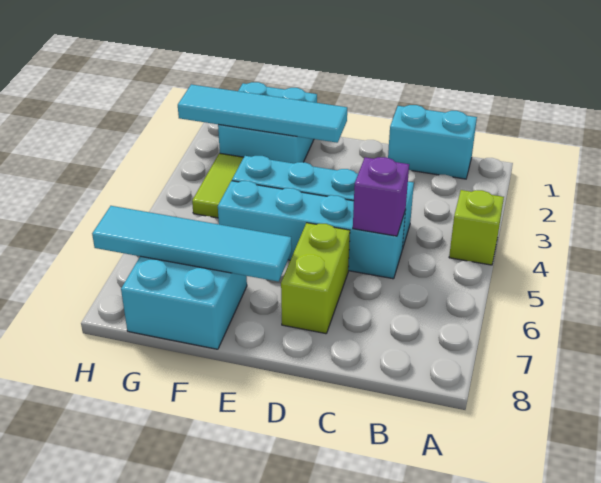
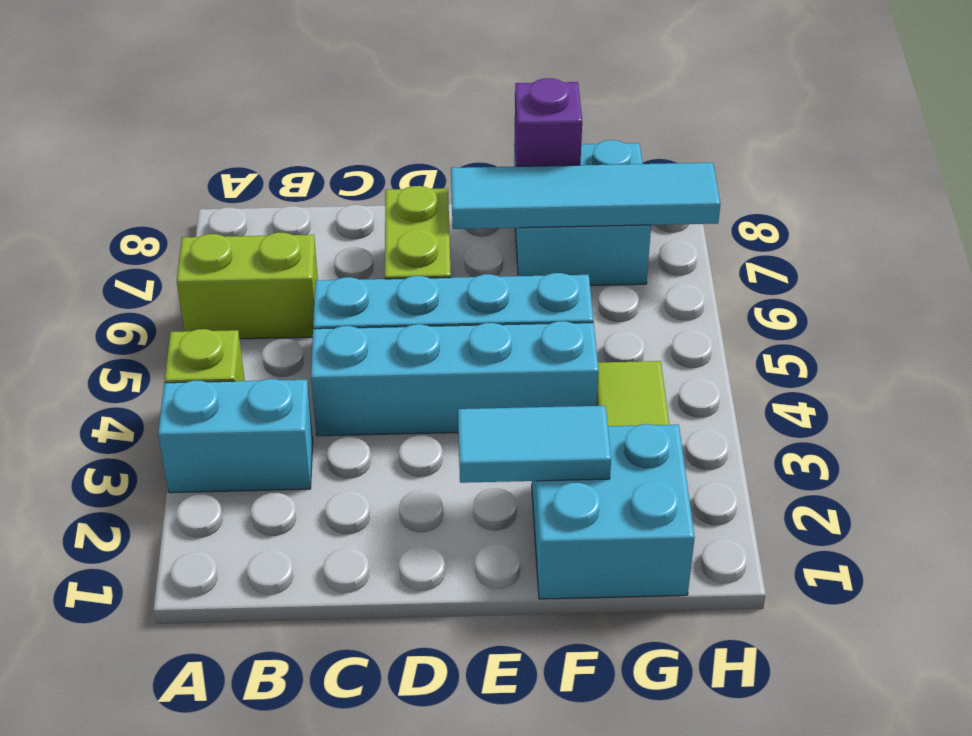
none -> lime 1x2 brick [177,233,318,339]
cyan 1x2 brick [388,105,477,179] -> cyan 1x2 brick moved to [158,379,313,493]
purple 1x1 brick [353,157,409,236] -> purple 1x1 brick moved to [514,78,582,166]
cyan 1x4 tile [178,84,347,143] -> cyan 1x2 tile [458,406,611,483]

